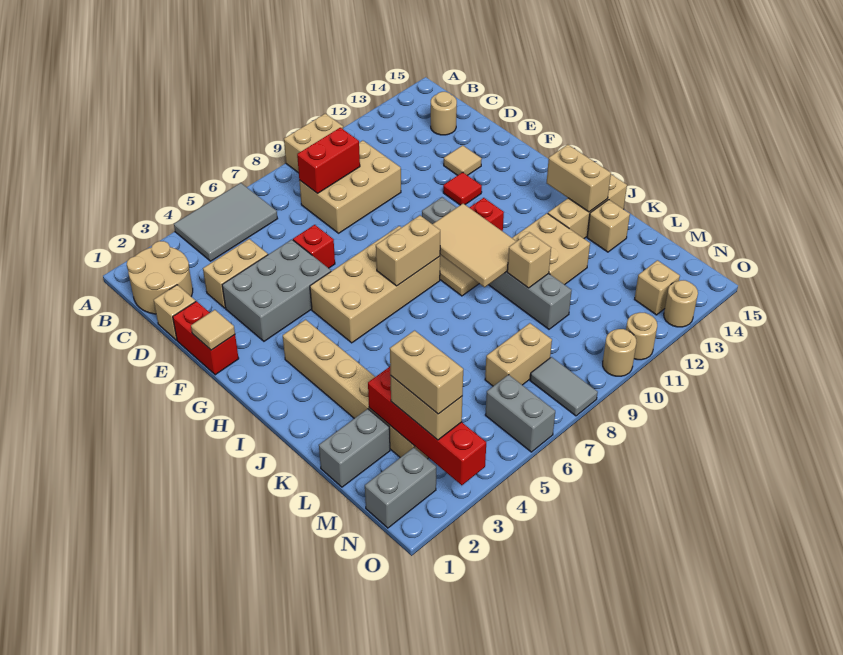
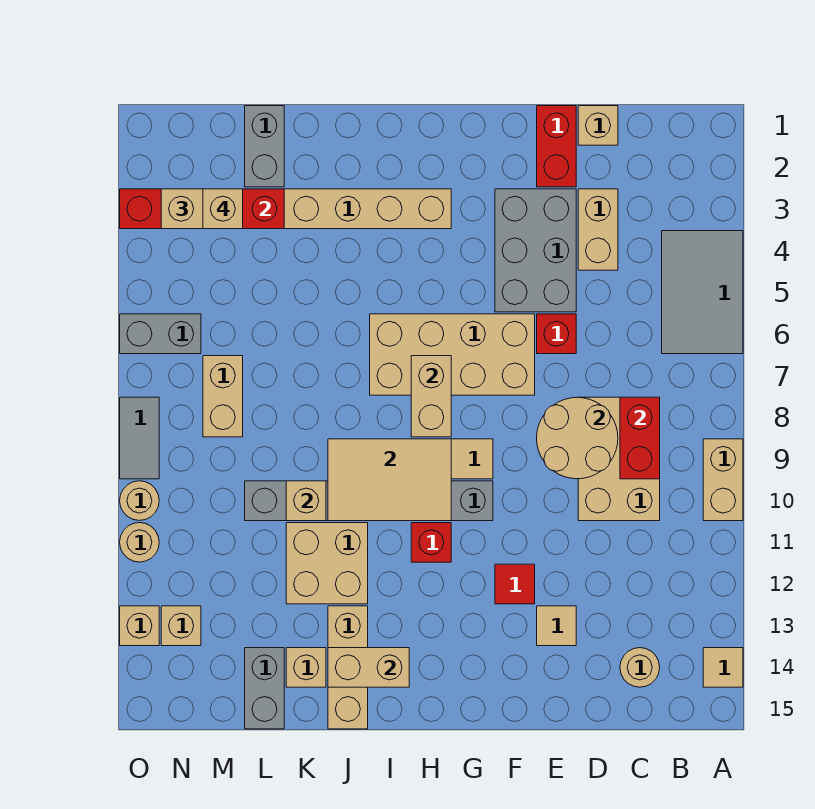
tan 2x2 round brick [127,241,193,314] -> tan 2x2 round brick moved to [537,397,618,479]
red 1x2 brick [173,301,239,375] -> red 1x2 brick turned to [537,106,576,187]
tan 1x1 tile [191,310,235,350] -> tan 1x1 tile moved to [703,648,743,687]
tan 2x4 brick [310,226,440,343] -> tan 2x4 brick turned to [370,314,535,395]
tan 1x2 brick [390,331,463,414] -> tan 1x1 brick [203,189,243,229]
grey 1x2 brick [365,448,436,528] -> grey 1x2 brick moved to [245,648,284,729]
grey 1x2 tile [530,357,598,416] -> grey 1x2 tile turned to [120,397,159,479]
tan 1x1 round brick [664,280,698,327] -> tan 1x1 brick [120,606,159,646]

